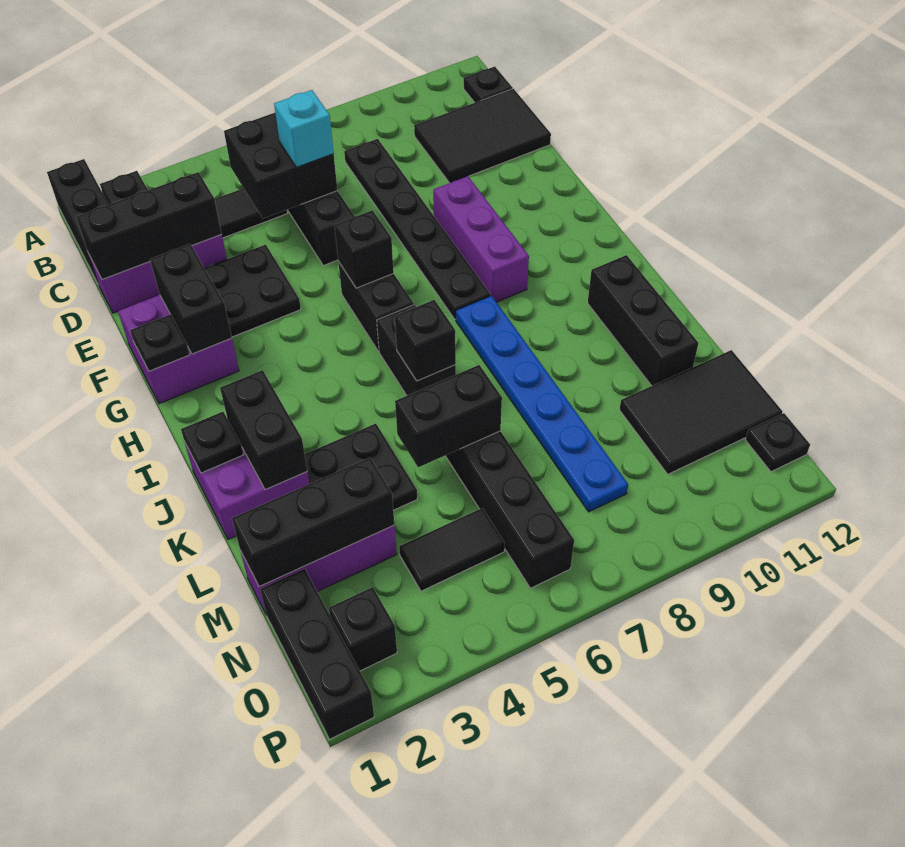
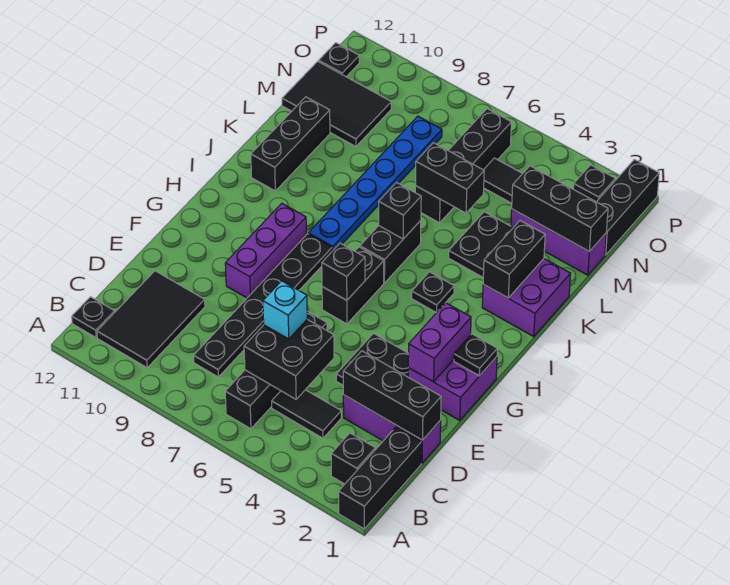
black 2x3 tile [414,89,551,183] -> black 2x3 tile turned to [97,271,205,368]
black 1x2 brick [150,244,232,354] -> purple 1x2 brick [408,303,471,382]
black 1x1 plate [181,412,244,473] -> black 1x1 plate moved to [412,272,454,313]

